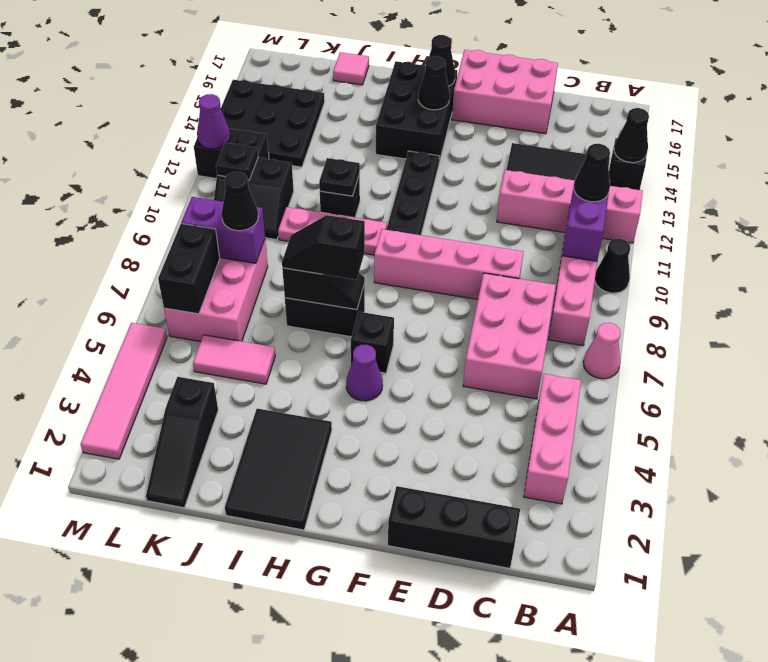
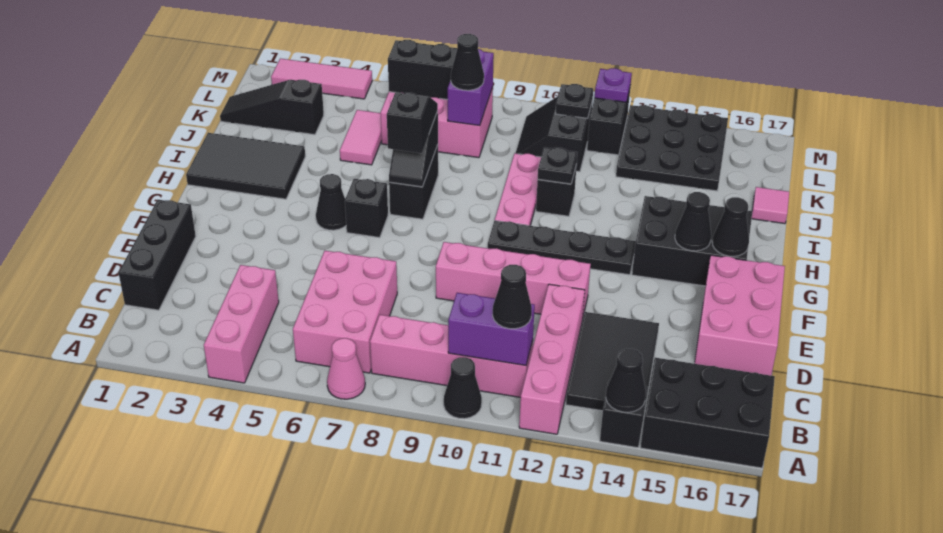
none -> black 2x3 brick [641,358,775,468]
pink 1x3 brick [524,374,581,504] -> pink 1x3 brick turned to [204,265,279,383]
pink 2x3 brick [463,273,556,399] -> pink 2x3 brick turned to [293,251,397,373]
pink 1x4 brick [374,229,523,299] -> pink 1x4 brick turned to [436,242,591,320]
purple 1x1 cone [346,345,383,401] -> black 1x1 cone [316,174,346,230]
pink 1x4 tile [81,323,167,459] -> pink 1x3 tile [271,59,372,99]
purple 1x1 cone [197,94,230,149] -> purple 1x1 plate [595,68,632,102]

